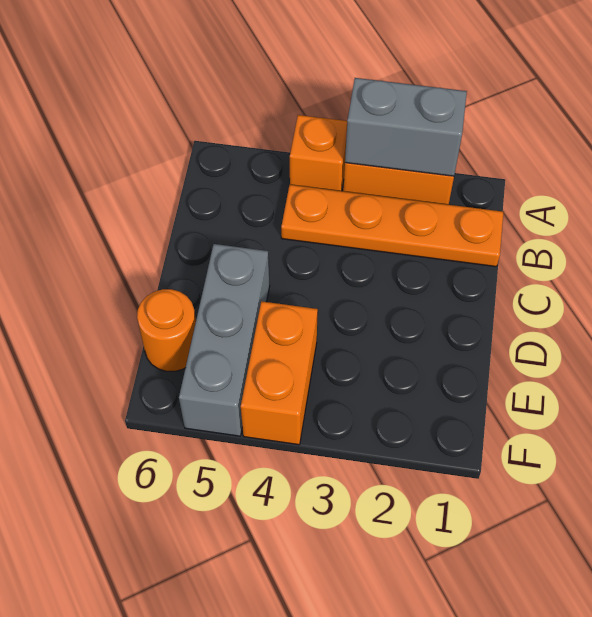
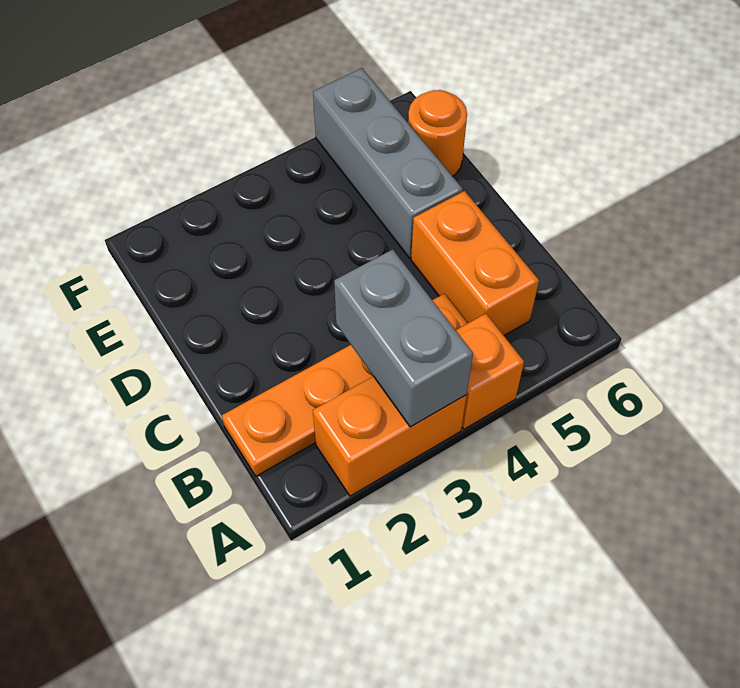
grey 1x2 brick [345,78,467,176] -> grey 1x2 brick turned to [334,249,473,427]
orange 1x2 brick [241,301,318,445] -> orange 1x2 brick moved to [411,191,539,335]

